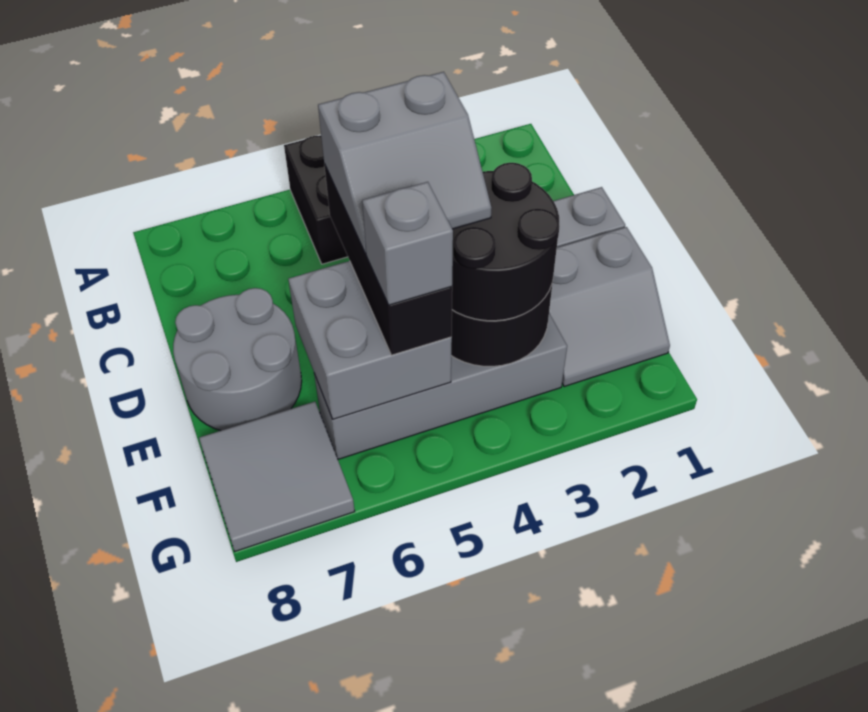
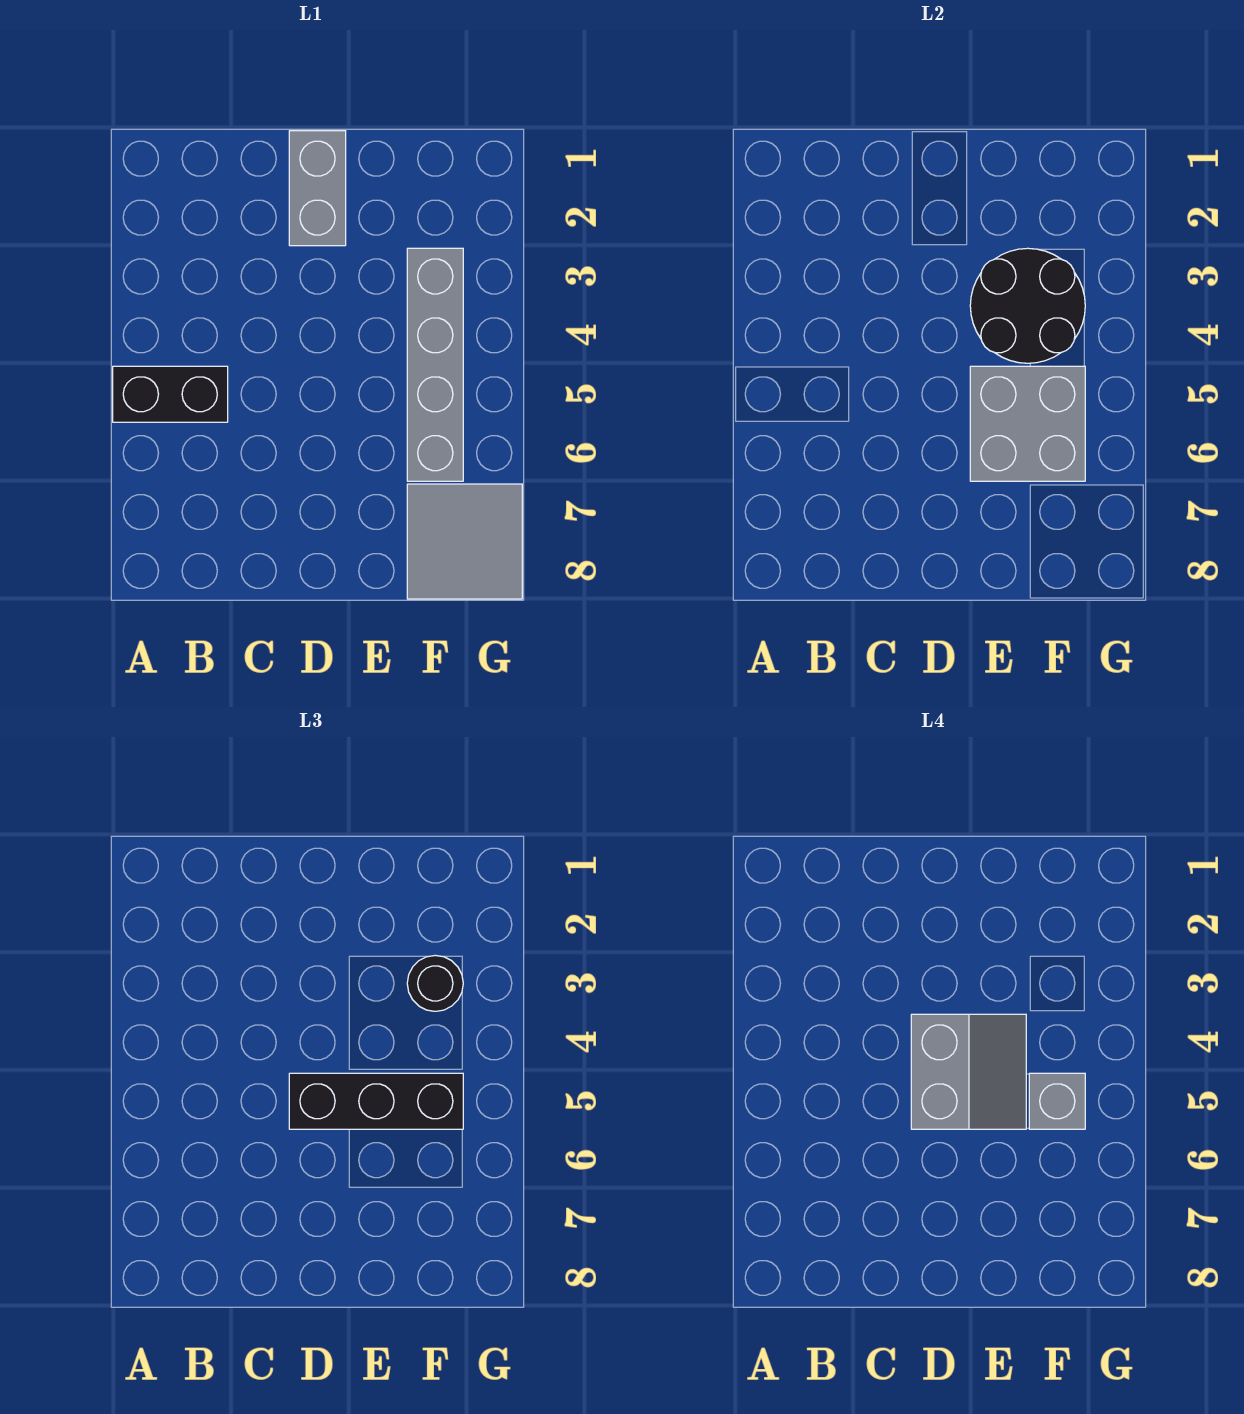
grey 2x2 round brick [173,288,302,431] -> none
grey 2x2 slope [549,227,670,387] -> none
black 2x2 round brick [452,163,560,321] -> black 1x1 round brick [407,955,463,1011]

